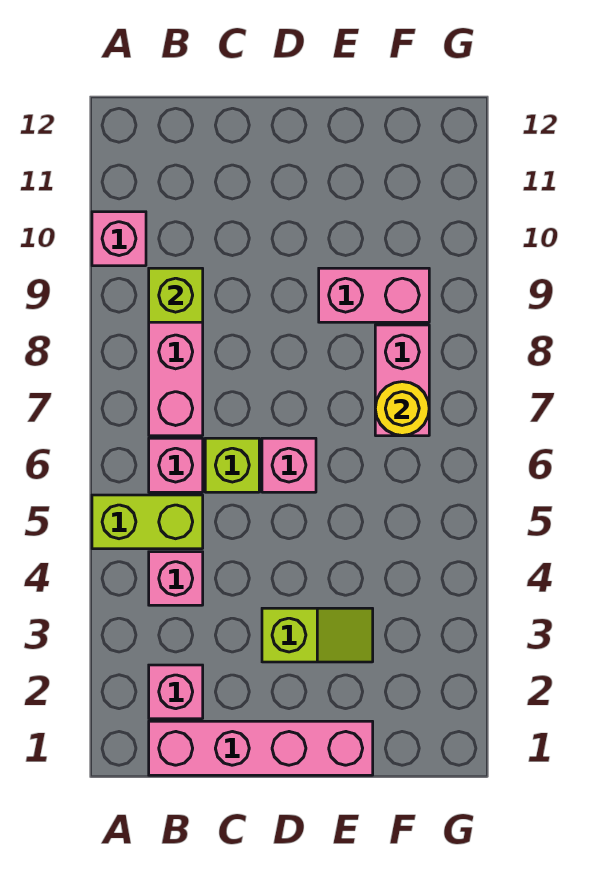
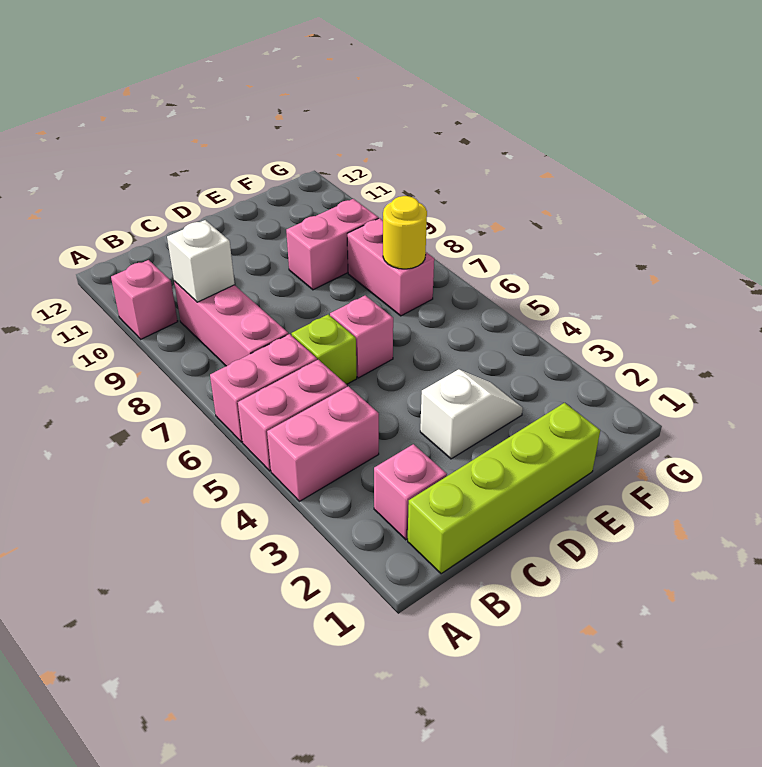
lime 1x2 brick [92,495,203,549] -> pink 1x2 brick [238,360,347,471]
pink 1x4 brick [149,721,373,775] -> lime 1x4 brick [408,403,600,574]
pink 1x1 brick [149,552,203,605] -> pink 1x2 brick [267,386,379,501]
pink 1x1 brick [149,438,203,492] -> pink 1x2 brick [210,334,317,442]
lime 1x1 brick [149,268,203,322] -> white 1x1 brick [167,220,235,302]
lime 1x2 slope [262,608,373,662] -> white 1x2 slope [420,369,523,459]

